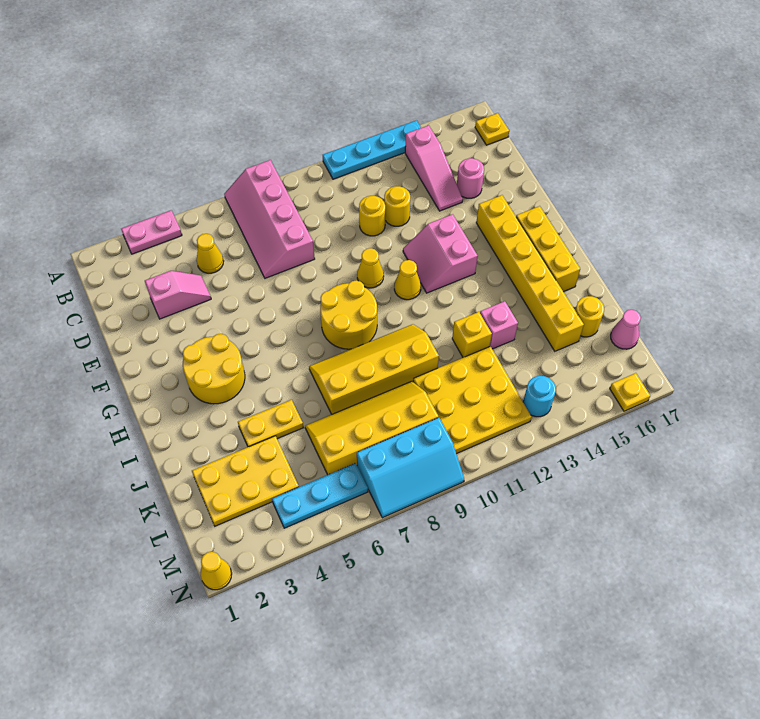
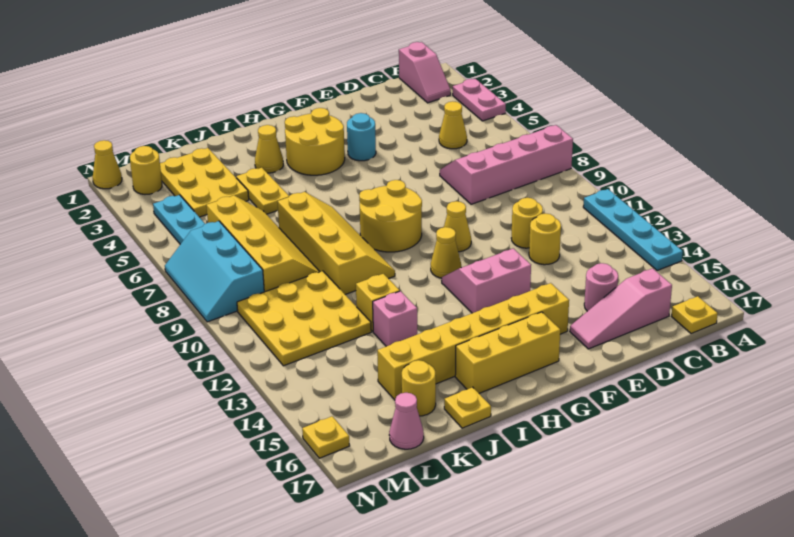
pink 1x3 slope [405,125,463,211] -> pink 1x3 slope moved to [570,268,672,349]
pink 1x2 slope [145,271,211,319] -> pink 1x2 slope moved to [399,42,451,103]
none -> yellow 1x1 cone [255,125,283,173]
none -> yellow 1x1 plate [444,387,491,428]
none -> yellow 1x1 round brick [130,146,162,194]
cyan 1x1 round brick [523,376,556,417] -> cyan 1x1 round brick moved to [347,113,376,161]

